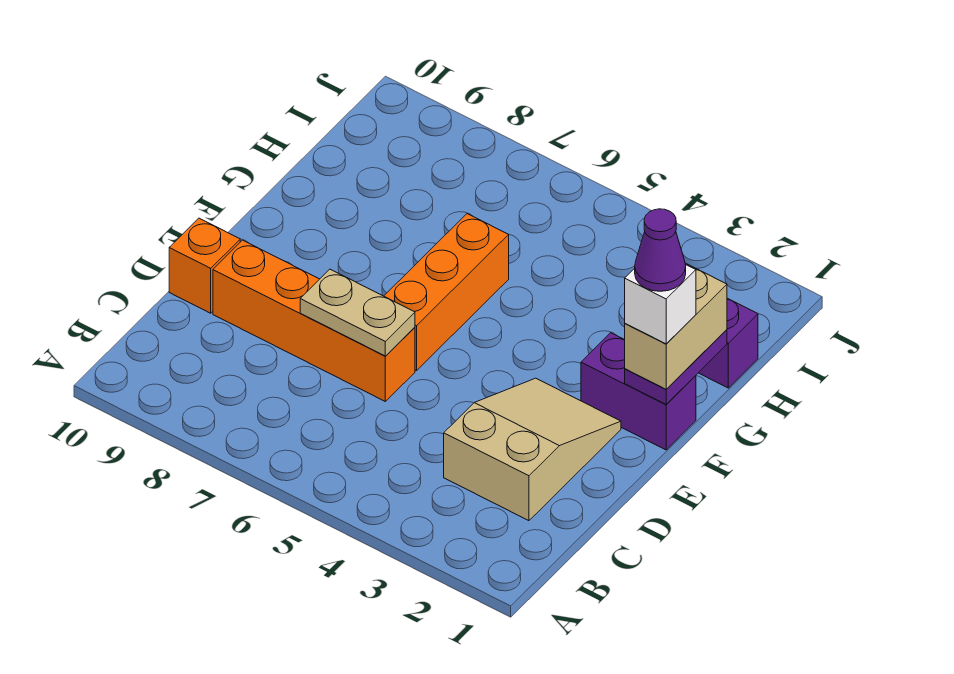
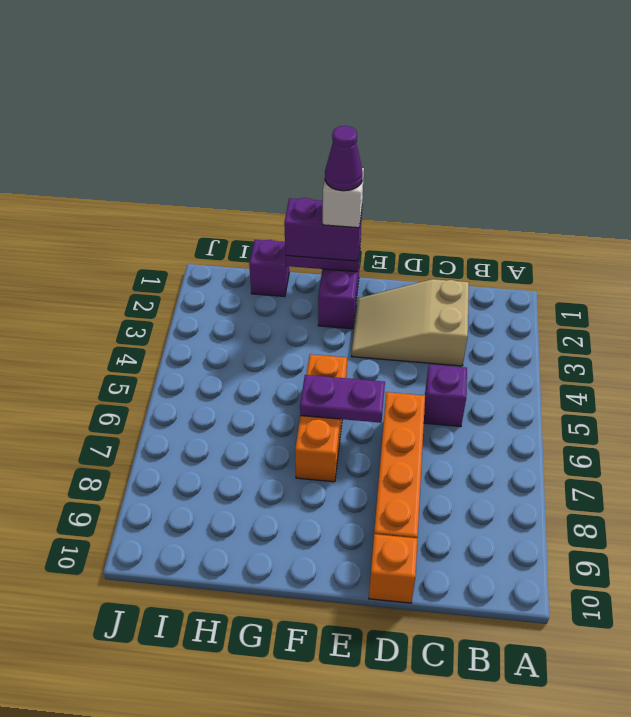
none -> purple 1x1 brick [424,364,467,427]
tan 1x2 plate [300,269,415,356] -> none
orange 1x3 brick [384,214,509,371] -> orange 1x3 brick turned to [295,354,347,482]
none -> purple 1x2 plate [300,375,385,423]
tan 1x2 brick [625,263,727,389] -> purple 1x2 brick [284,198,362,261]

